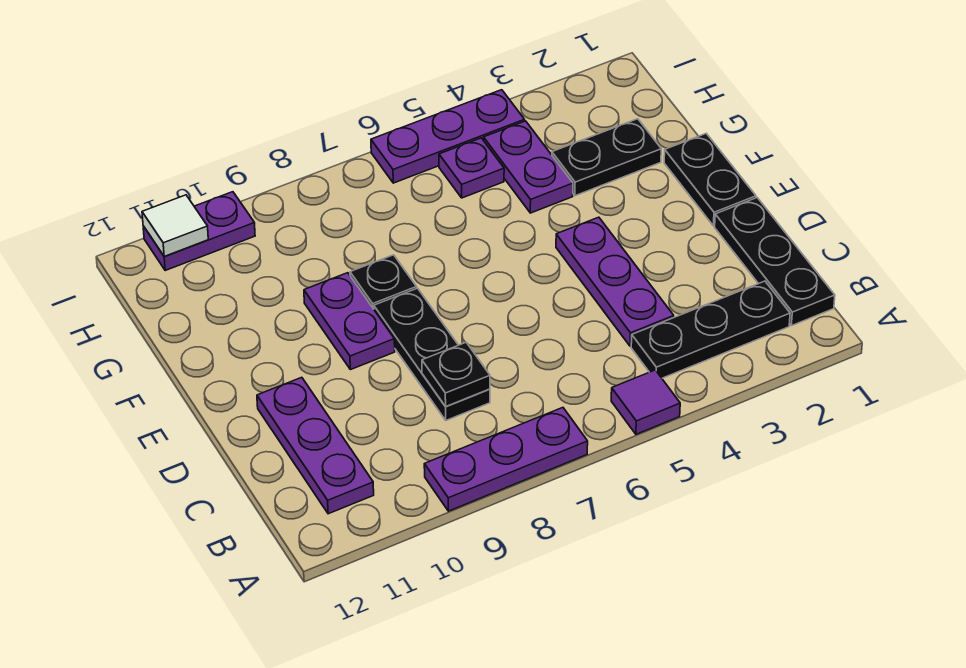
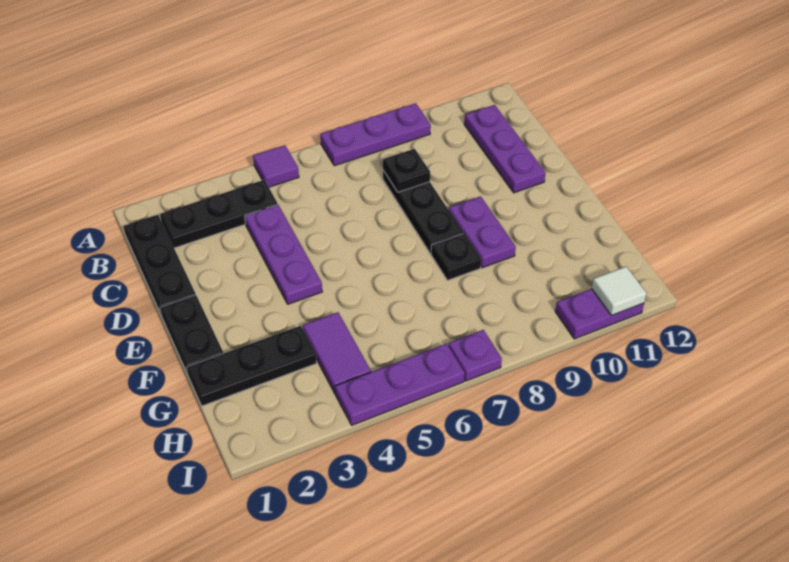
black 1x2 plate [552,119,661,196] -> black 1x3 plate [186,326,317,406]
purple 1x2 plate [484,121,573,213] -> purple 1x2 tile [303,312,371,393]
purple 1x1 plate [439,138,504,198] -> purple 1x1 plate moved to [449,330,502,381]

